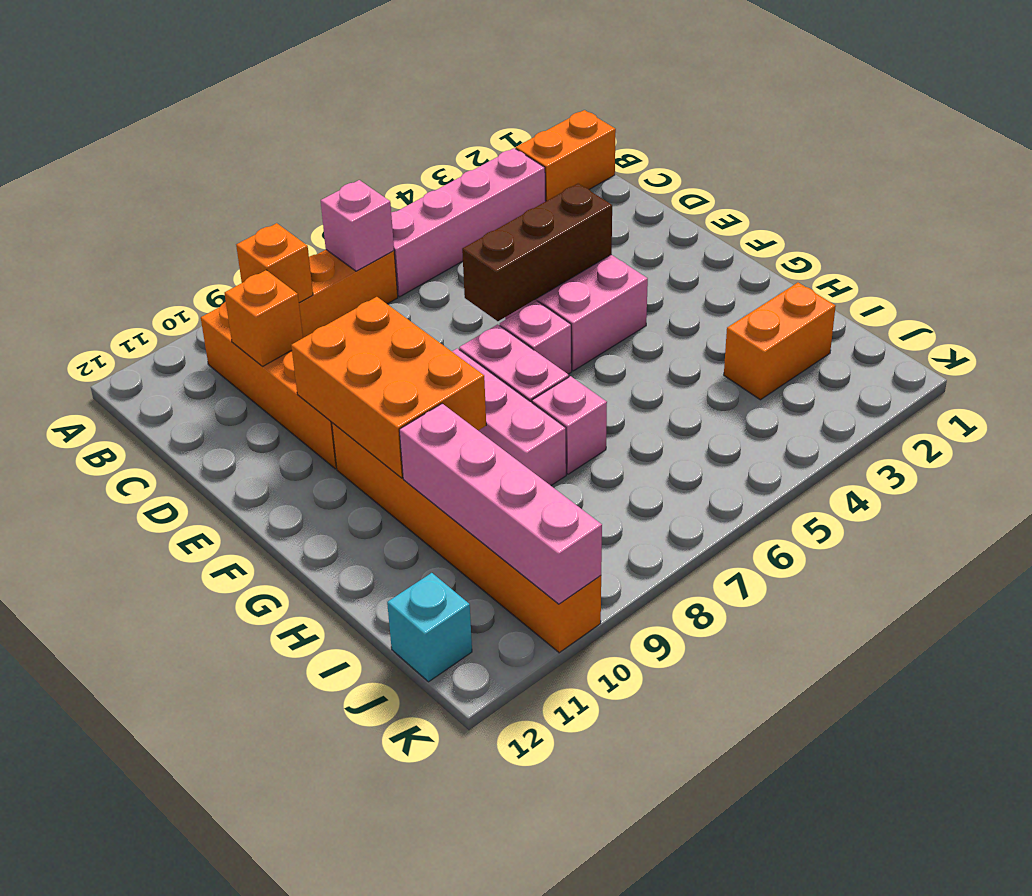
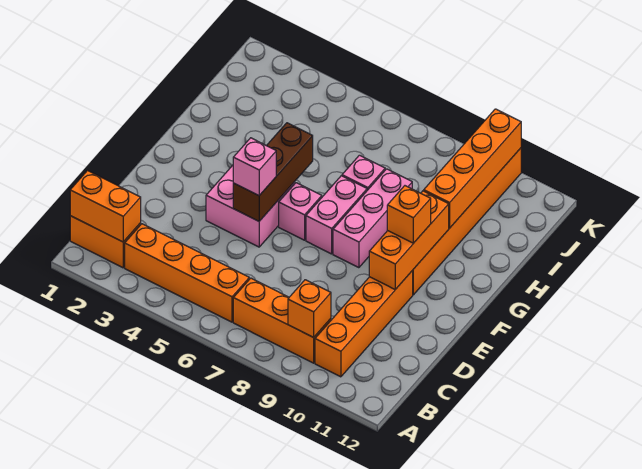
pink 1x4 brick [391,148,546,297] -> orange 1x4 brick [125,224,249,322]
pink 1x1 brick [321,180,394,271] -> pink 1x1 brick moved to [233,138,276,196]
orange 1x1 brick [225,270,303,367] -> orange 1x1 brick moved to [387,186,431,243]
brown 1x3 brick [462,184,612,321] -> brown 1x3 brick turned to [233,123,313,221]
orange 2x3 brick [291,297,486,478] -> orange 1x3 brick [369,191,449,289]
pink 1x4 brick [399,404,602,604] -> orange 1x4 brick [424,109,521,228]
orange 1x2 brick [724,283,836,400] -> orange 1x2 brick moved to [70,171,141,242]
cyan 1x1 brick [387,573,472,682] -> none

